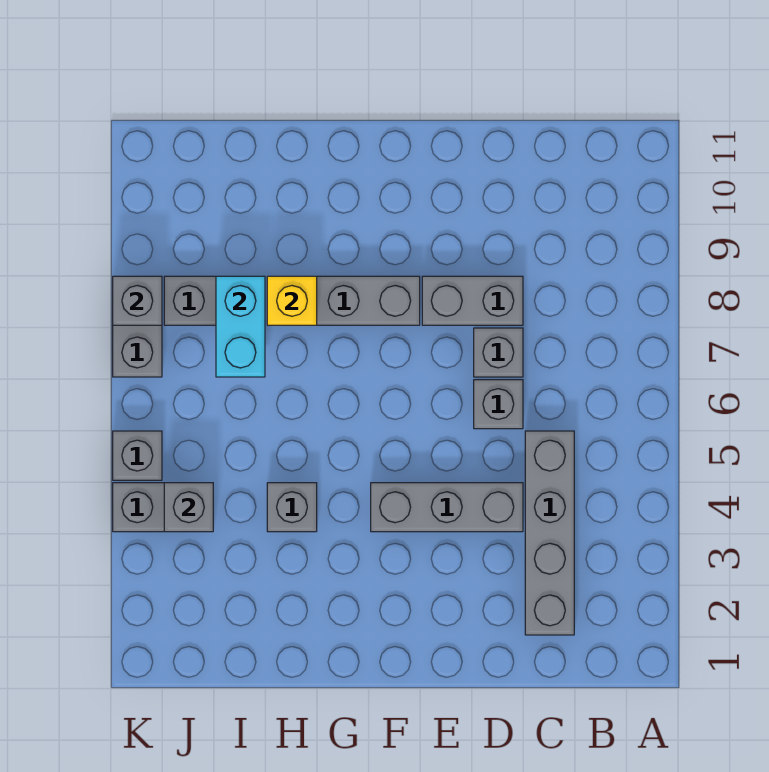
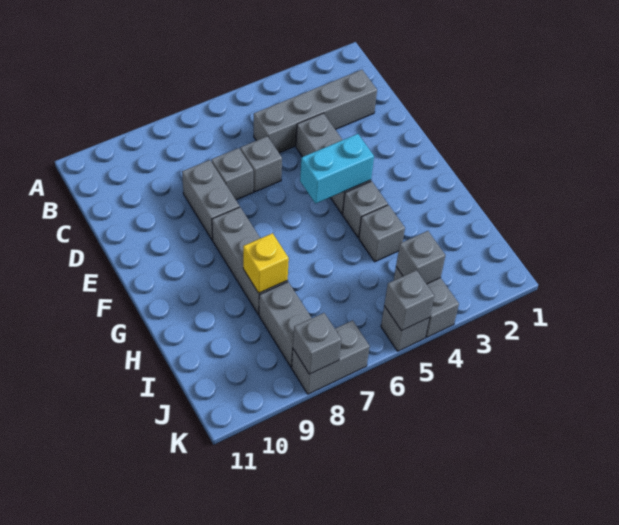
none -> grey 1x1 brick [343,181,388,238]
cyan 1x2 brick [216,276,265,377] -> cyan 1x2 brick moved to [300,134,374,204]
none -> grey 1x1 brick [384,270,434,331]

